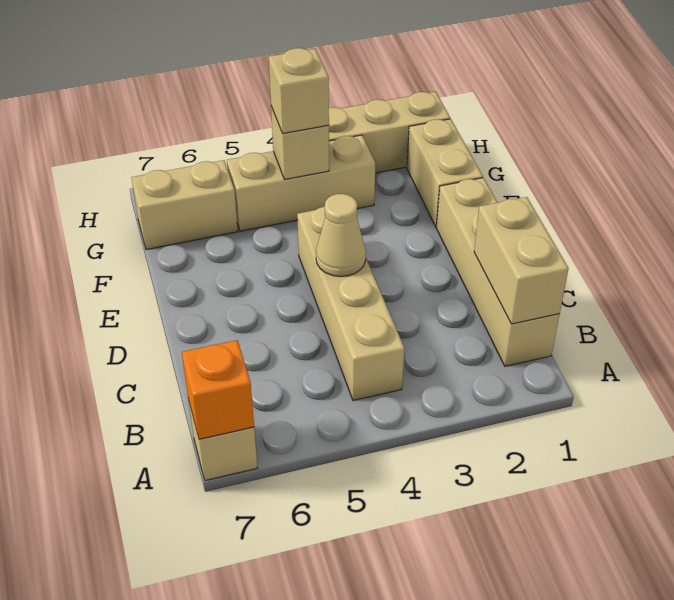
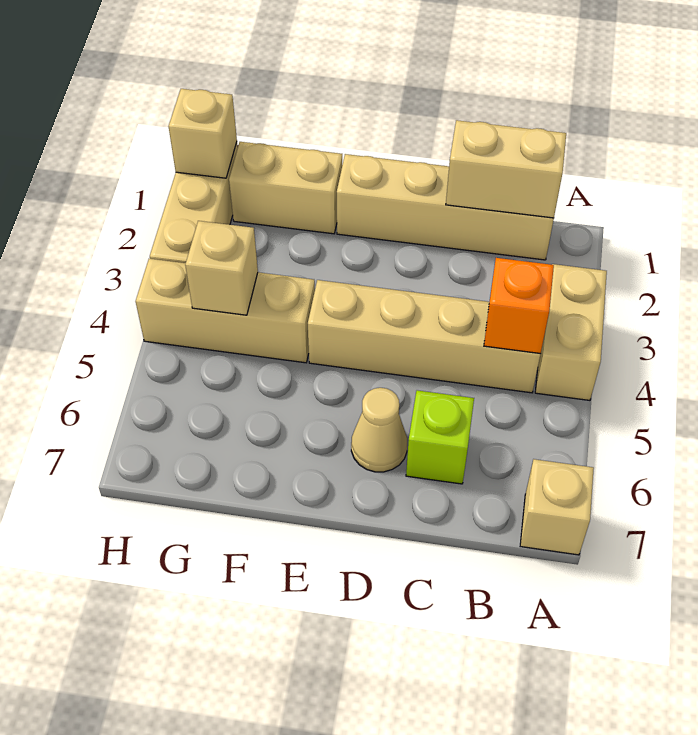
orange 1x1 brick [182,340,254,439] -> orange 1x1 brick moved to [484,258,554,354]
none -> lime 1x1 brick [406,390,474,484]
tan 1x1 cone [316,194,366,276] -> tan 1x1 cone moved to [351,388,407,472]
tan 1x3 brick [227,135,375,231] -> tan 1x3 brick turned to [136,259,315,363]
tan 1x1 brick [269,48,329,134] -> tan 1x1 brick moved to [169,89,237,178]
tan 1x2 brick [131,160,238,250] -> tan 1x2 brick moved to [535,264,607,400]

